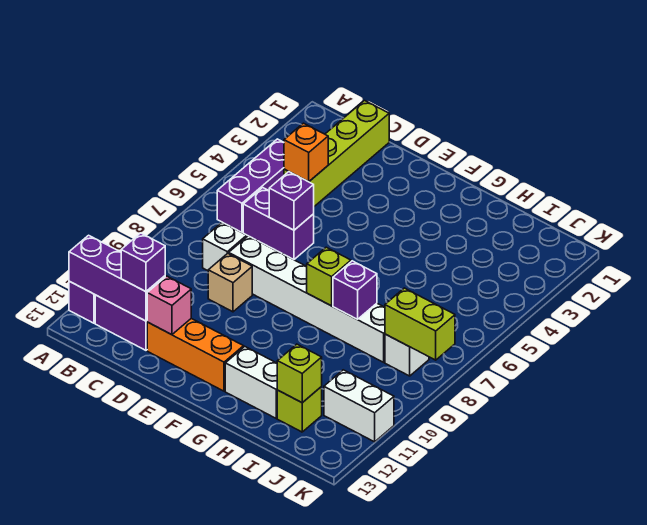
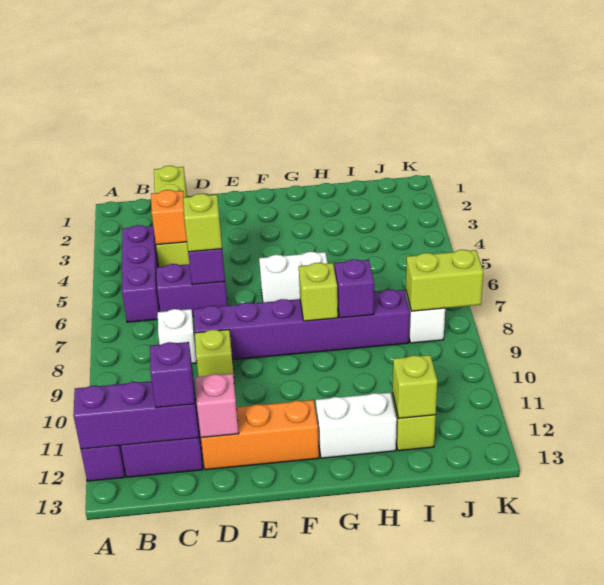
none -> lime 1x1 brick [183,194,222,252]
white 1x6 brick [229,236,385,362] -> purple 1x6 brick [193,289,410,360]
tan 1x1 brick [208,253,252,312] -> lime 1x1 brick [195,330,234,377]
white 1x2 brick [324,370,394,442] -> white 1x2 brick moved to [259,252,327,302]

